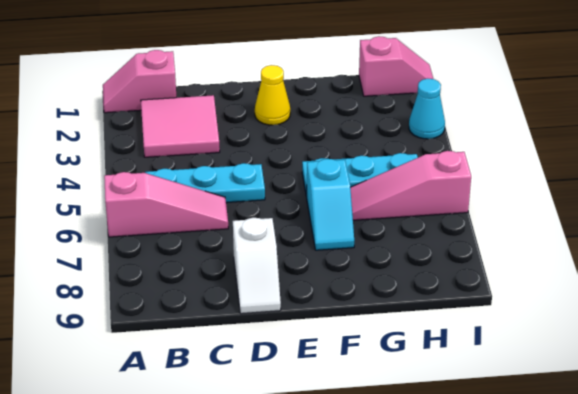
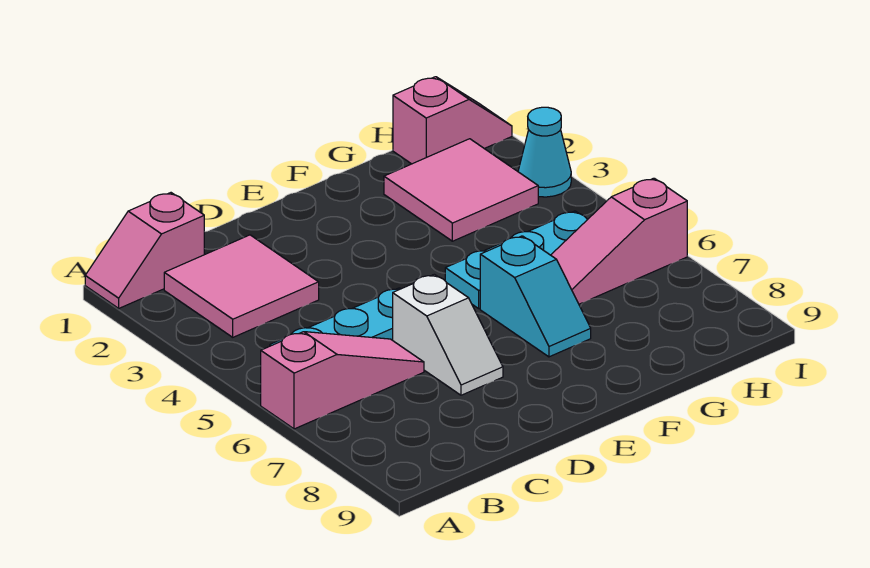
white 1x2 slope [233,218,281,314] -> white 1x2 slope moved to [393,274,503,395]
yellow 1x1 cone [255,65,290,125] -> none
none -> pink 2x2 tile [384,139,538,241]

